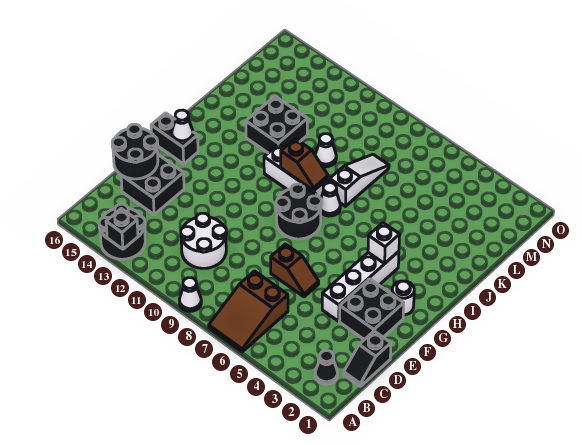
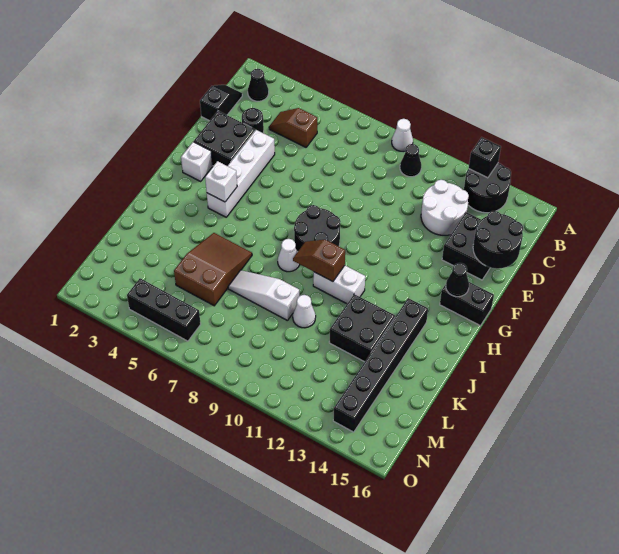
brown 2x3 slope [209,271,288,352] -> brown 2x3 slope moved to [174,233,252,306]
none -> black 1x1 cone [400,144,421,177]
white 2x2 round brick [181,213,226,268] -> white 2x2 round brick moved to [421,180,469,235]
none -> black 1x1 round brick [242,108,264,133]
brown 1x2 slope [271,244,319,297] -> brown 1x2 slope moved to [269,108,317,147]
white 1x1 round brick [392,281,414,315] -> white 1x1 brick [181,142,213,181]
white 1x1 cone [172,110,193,144] -> black 1x1 cone [446,263,469,297]
white 1x3 brick [264,144,328,198] -> white 1x2 brick [313,266,365,304]
none -> black 1x6 brick [333,298,428,432]
white 1x3 slope [330,154,389,206] -> white 1x3 slope turned to [228,270,299,321]
none -> black 1x3 brick [127,278,201,341]

